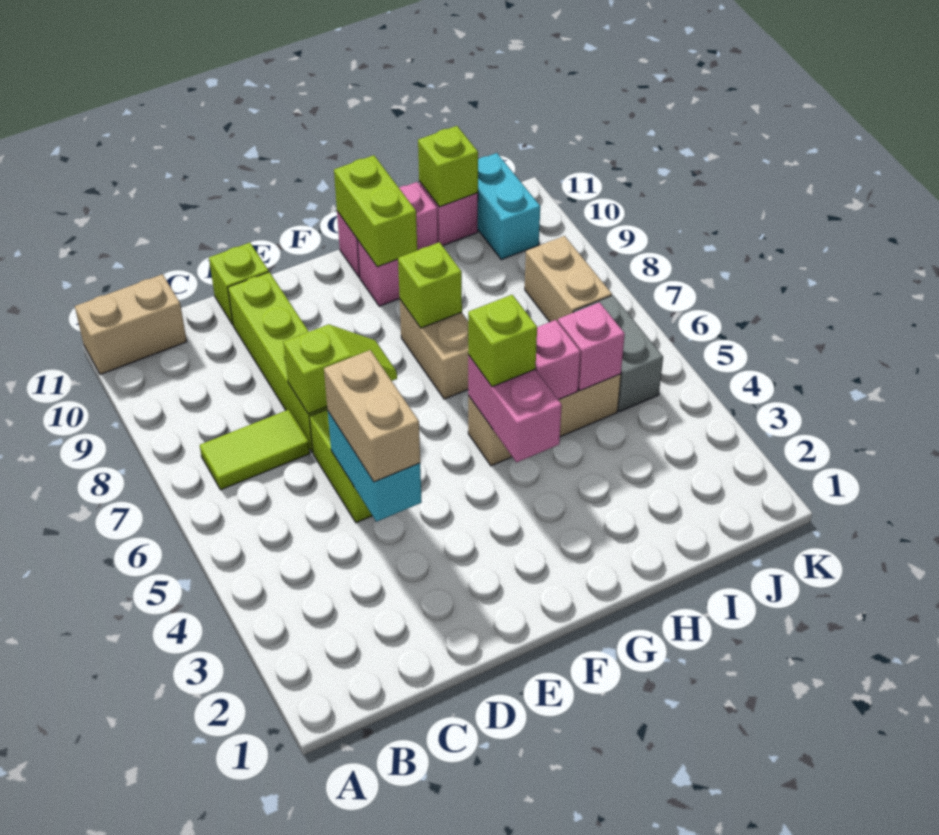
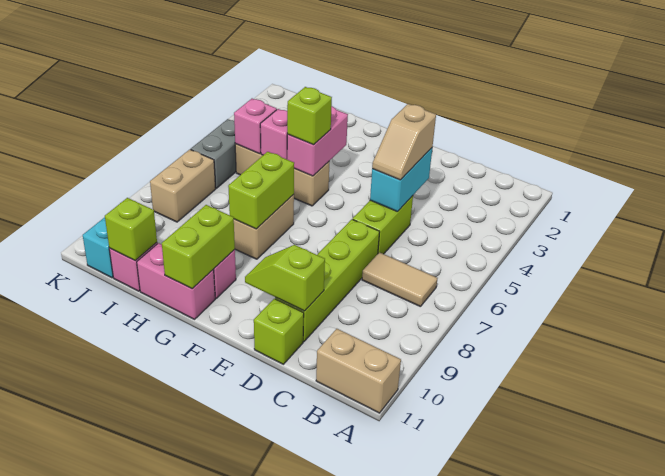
lime 1x2 tile [200,410,310,490] -> tan 1x2 tile [362,252,438,307]
tan 1x2 brick [324,350,420,482] -> tan 1x2 slope [372,104,436,180]
lime 1x2 slope [283,324,397,414] -> lime 1x2 slope moved to [245,245,325,311]
lime 1x1 brick [398,242,462,328] -> lime 1x2 brick [228,152,294,229]

